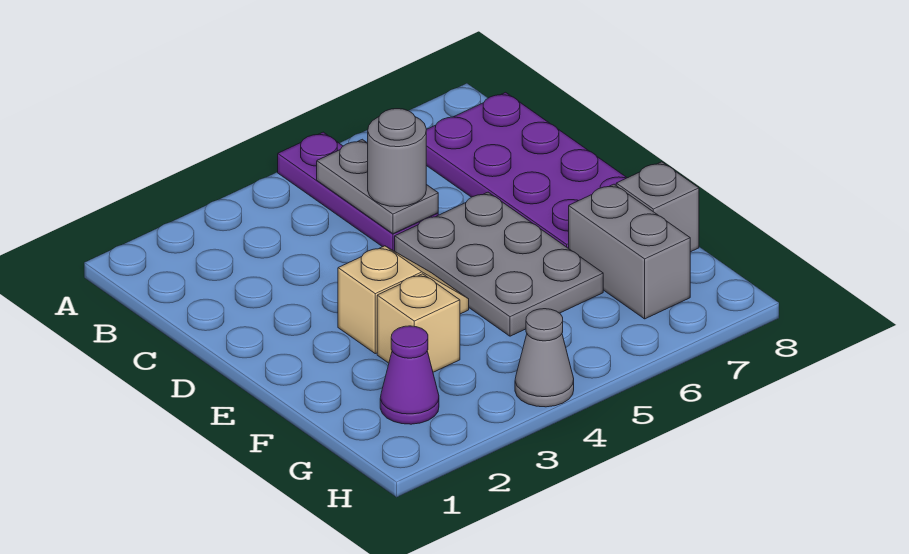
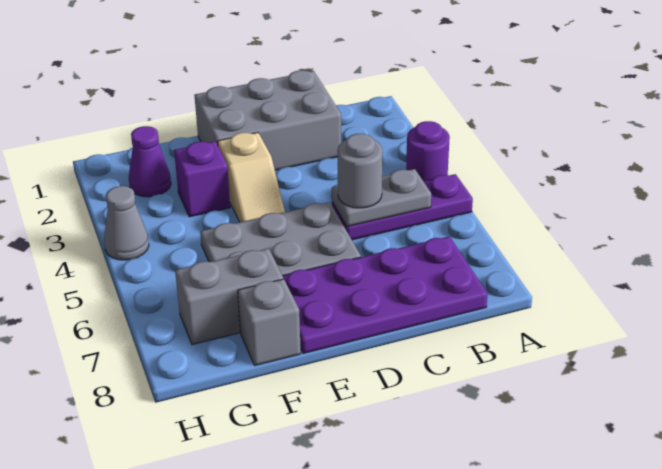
none -> purple 1x1 round brick [406,121,450,181]
none -> grey 2x3 brick [194,70,341,170]
tan 1x1 brick [377,274,460,372] -> purple 1x1 brick [174,141,230,217]

